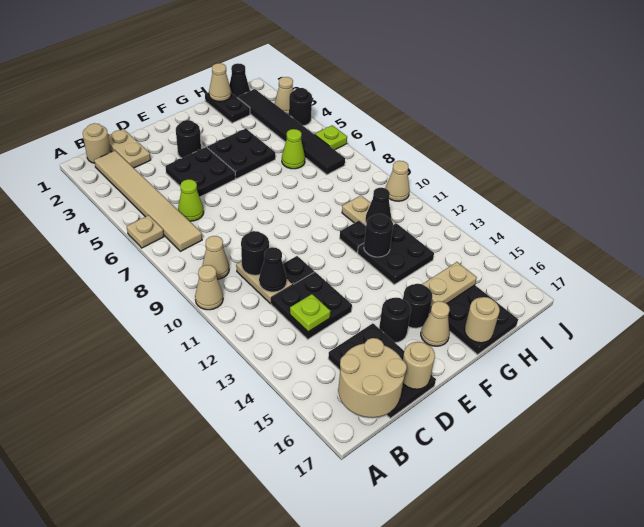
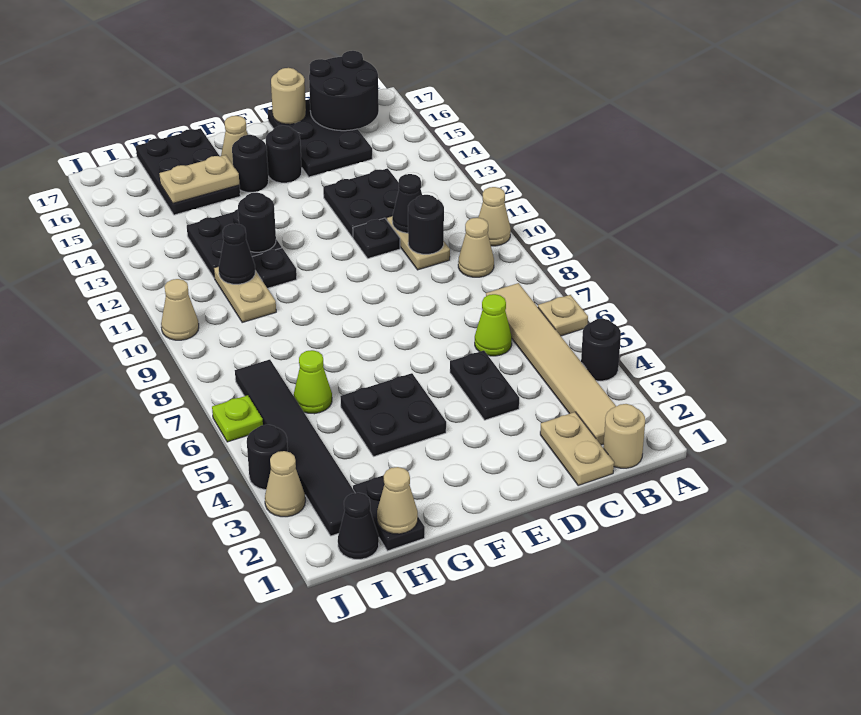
tan 2x2 round brick [338,338,407,418] -> black 2x2 round brick [309,51,379,131]
lime 1x1 plate [290,294,330,332] -> none
black 2x2 plate [165,147,235,197] -> black 1x2 plate [450,351,519,420]
black 1x1 round brick [176,120,201,158] -> black 1x1 round brick moved to [581,319,621,381]
tan 1x1 round brick [465,297,500,343] -> none

